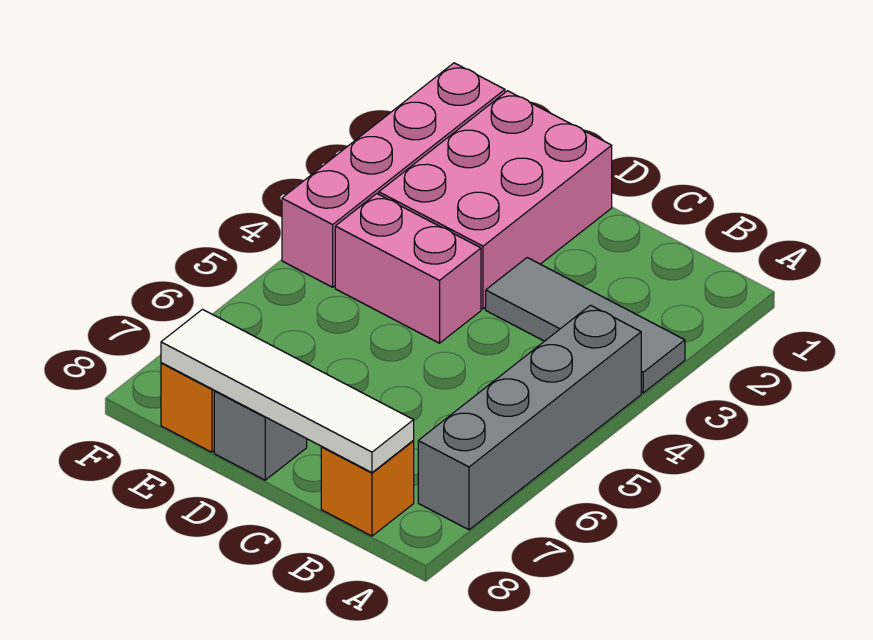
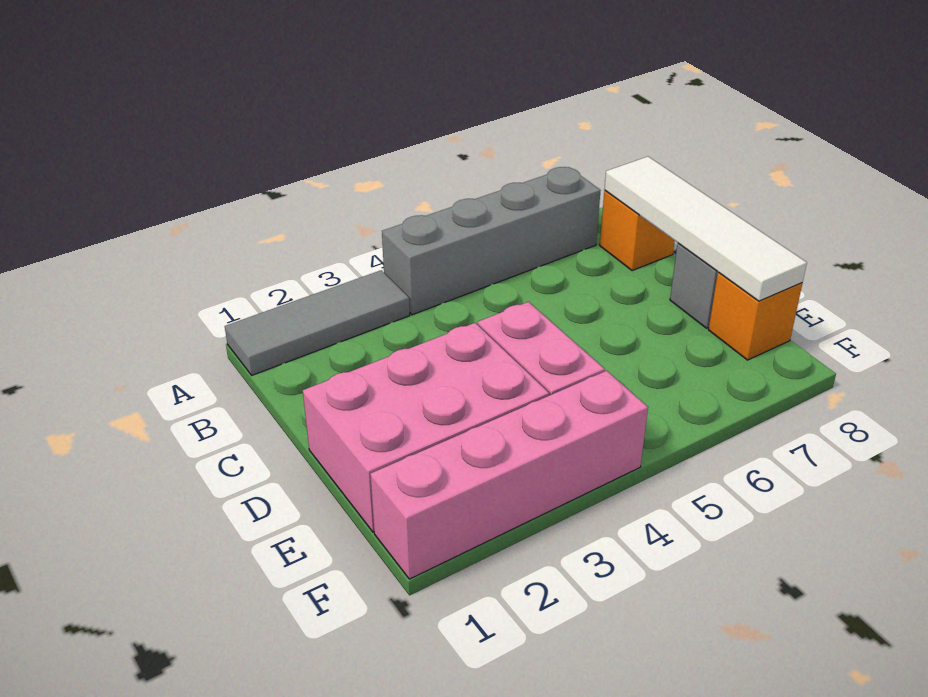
grey 1x3 tile [486,258,685,393] -> grey 1x3 tile turned to [225,270,410,375]

